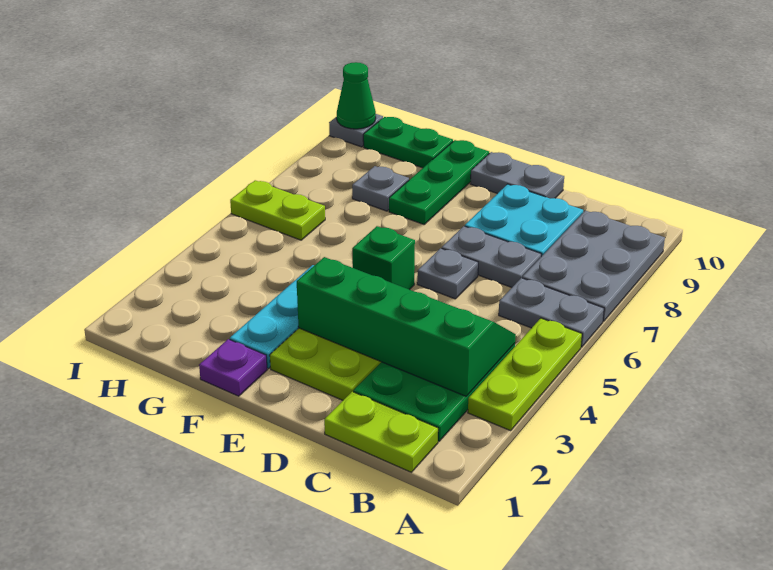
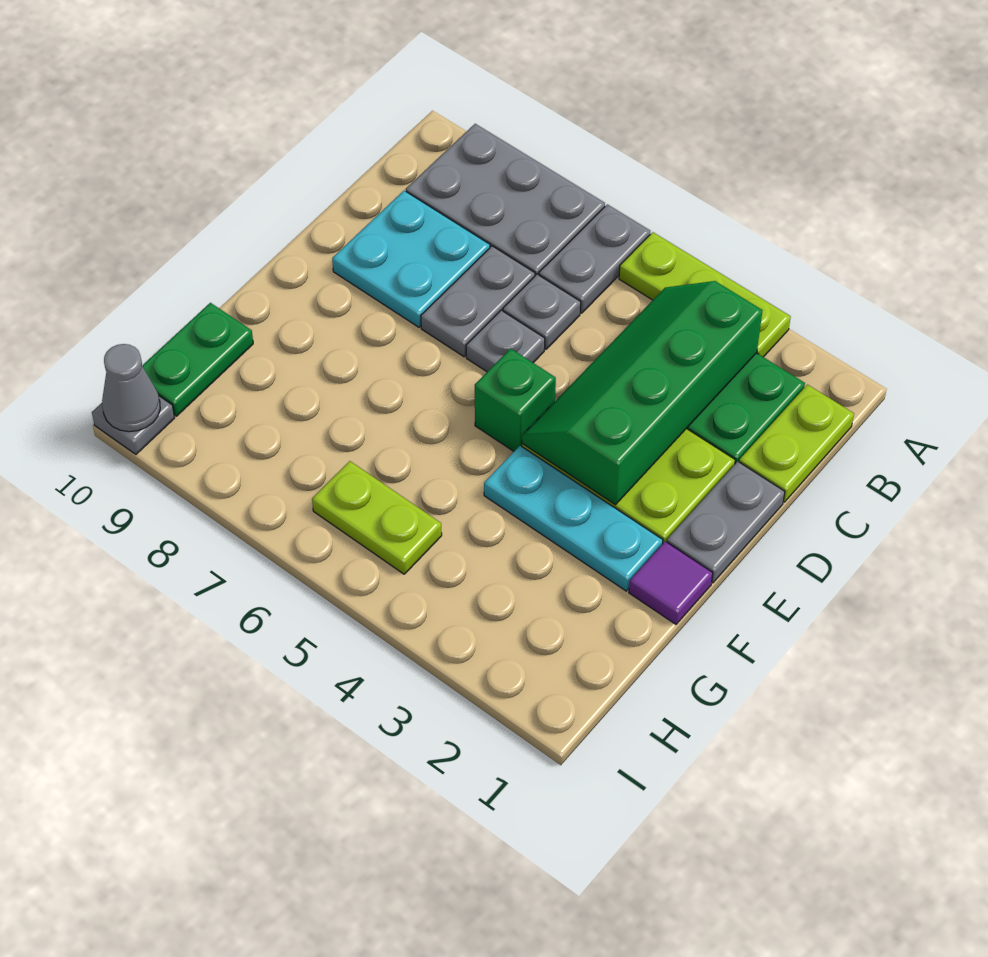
grey 1x2 plate [470,152,564,198] -> grey 1x2 plate moved to [667,462,785,583]
purple 1x1 plate [199,339,267,396] -> purple 1x1 tile [629,541,713,624]
green 1x3 plate [389,140,489,224] -> none
grey 1x1 plate [352,166,409,211] -> grey 1x1 plate moved to [503,274,581,349]
lime 1x2 plate [230,180,325,240] -> lime 1x2 plate turned to [312,461,442,574]
green 1x1 cone [337,62,376,129] -> grey 1x1 cone [102,344,160,432]

